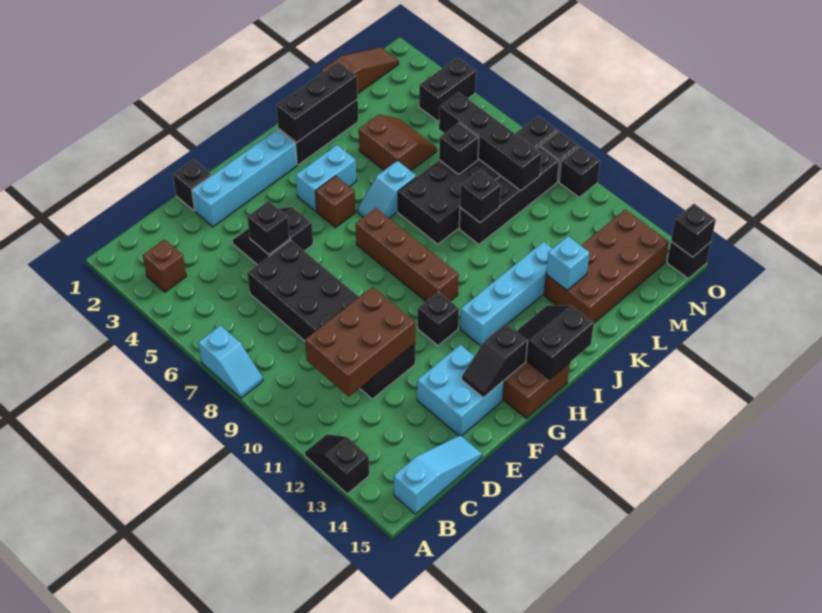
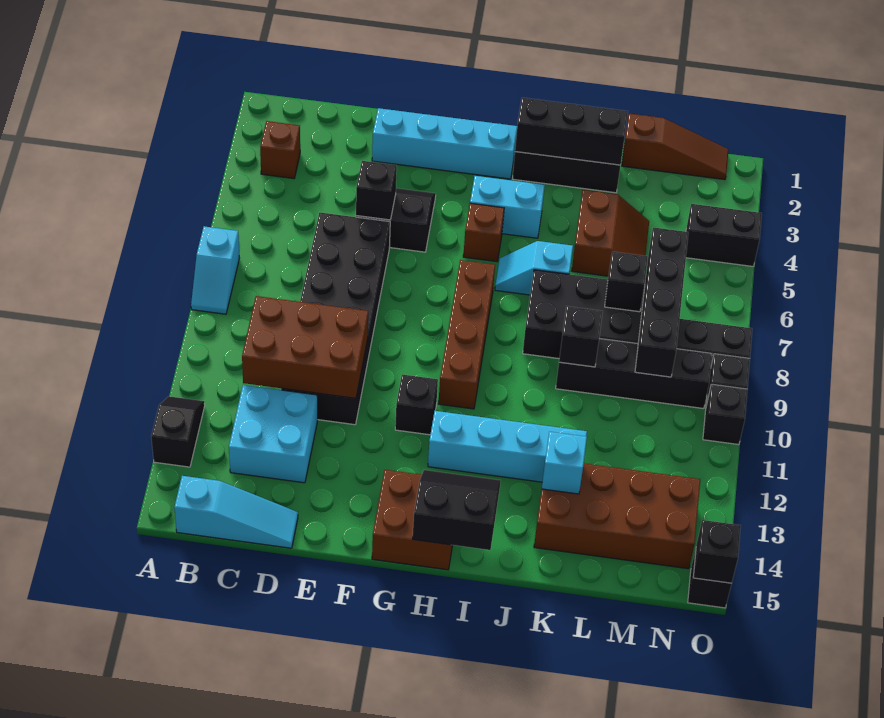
black 1x1 brick [173,159,212,211] -> none
cyan 2x2 brick [417,345,504,436] -> cyan 2x2 brick moved to [229,385,318,483]
black 1x2 slope [462,323,528,398] -> none

